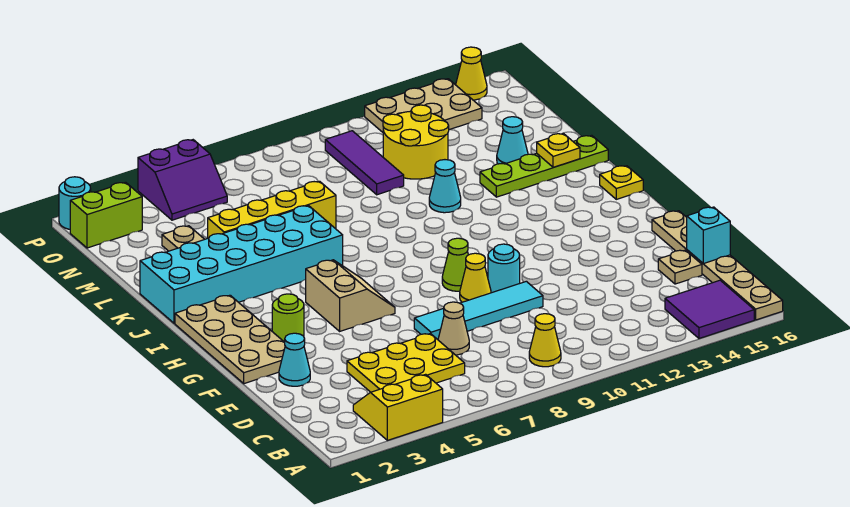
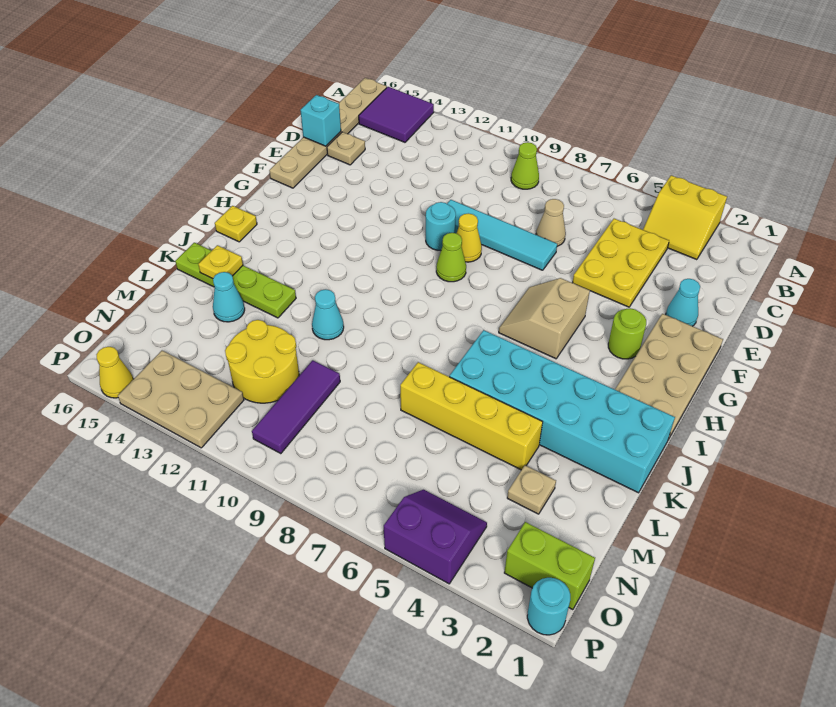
yellow 1x1 cone [529,314,561,367] -> lime 1x1 cone [511,142,539,189]
yellow 2x3 plate [347,334,465,392] -> yellow 2x3 plate turned to [572,219,669,307]

